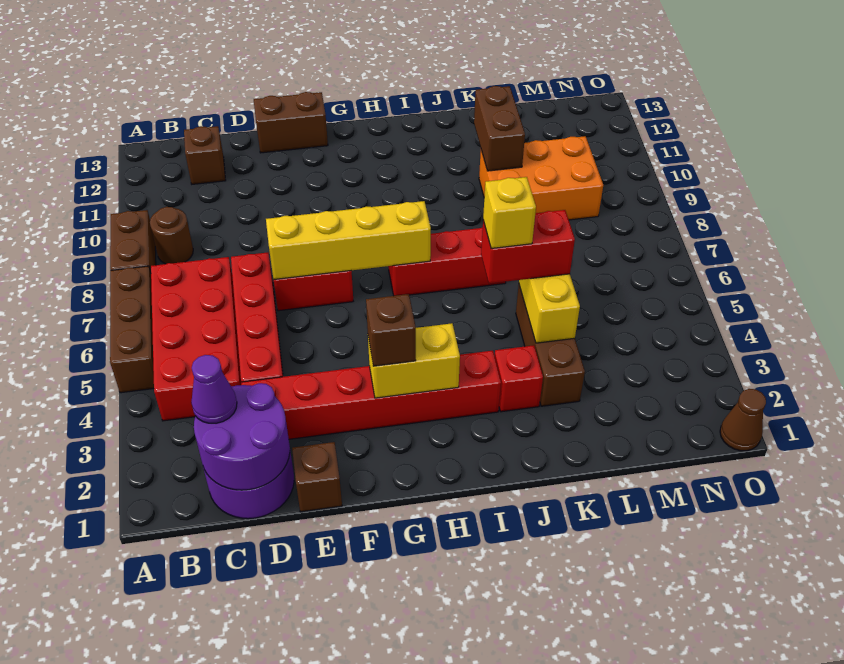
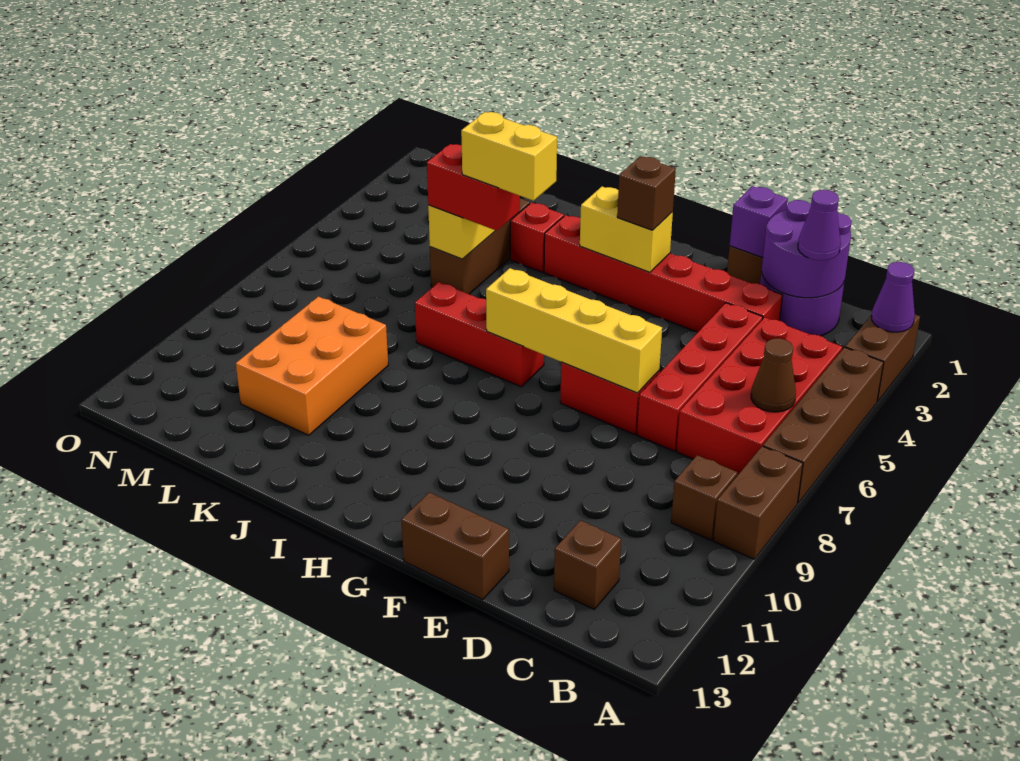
none -> purple 1x1 cone [872,262,915,332]
brown 1x3 brick [110,266,154,393] -> brown 1x4 brick [763,347,884,503]
brown 1x1 round brick [150,207,193,264] -> brown 1x1 brick [671,455,737,540]
none -> purple 1x1 brick [730,186,788,258]
yellow 1x1 brick [483,177,536,249] -> yellow 1x2 brick [461,112,557,201]
orange 2x3 brick [479,136,603,220] -> orange 2x3 brick turned to [236,297,388,435]
brown 1x2 brick [474,86,525,171] -> brown 1x2 brick moved to [845,314,920,402]
brown 1x1 cone [720,389,766,451] -> brown 1x1 cone moved to [751,338,796,412]

